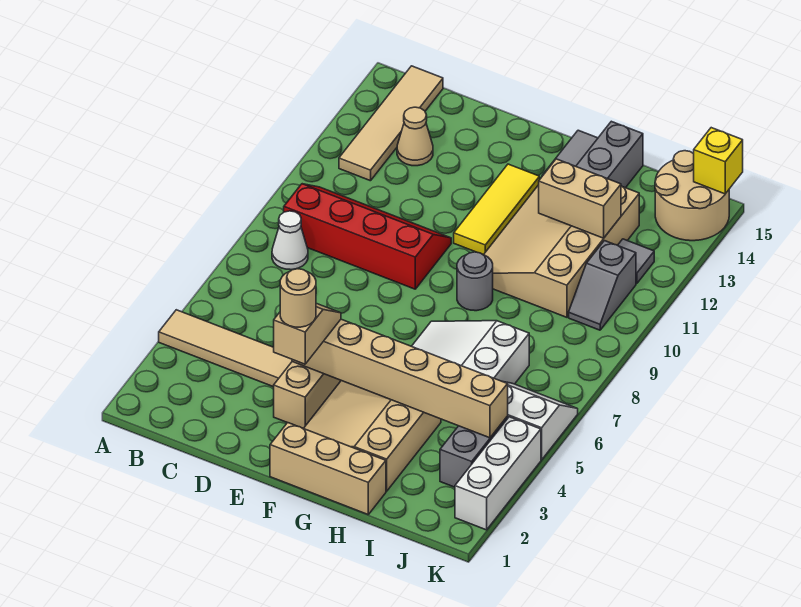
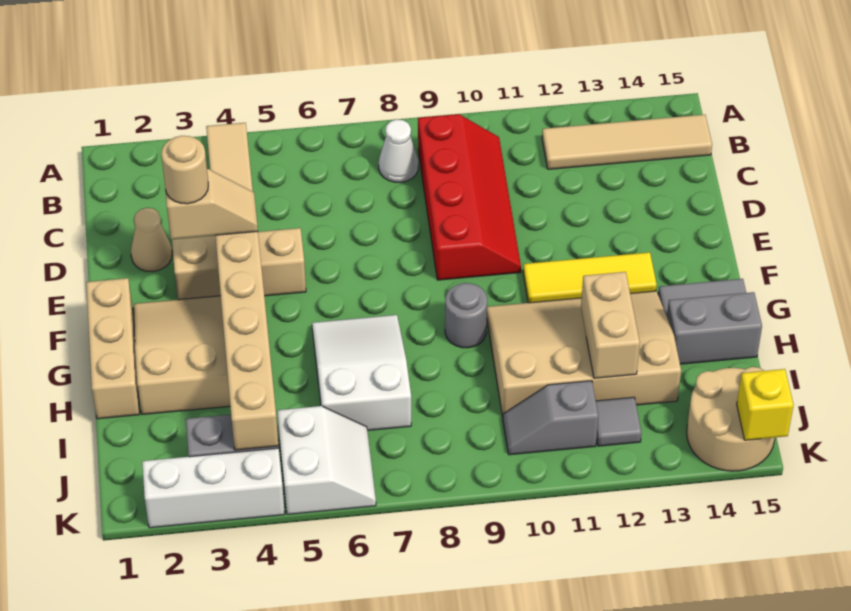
tan 1x1 cone [397,107,433,166] -> tan 1x1 cone moved to [131,208,172,272]

